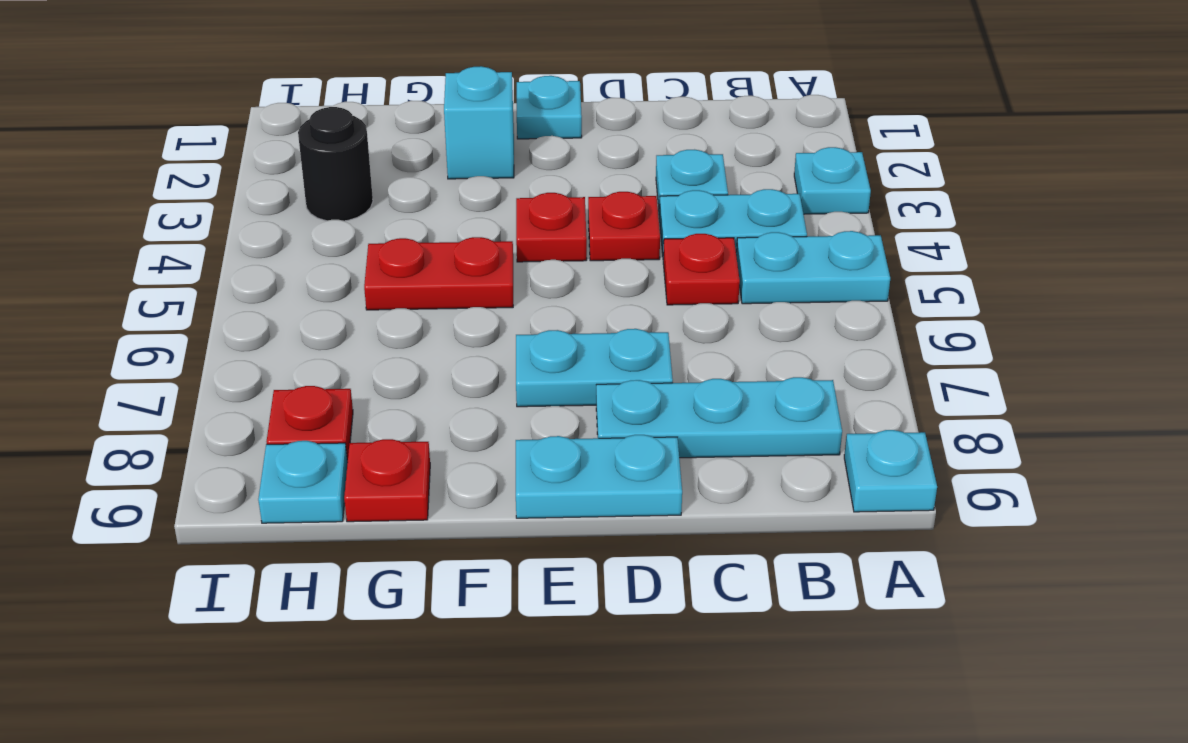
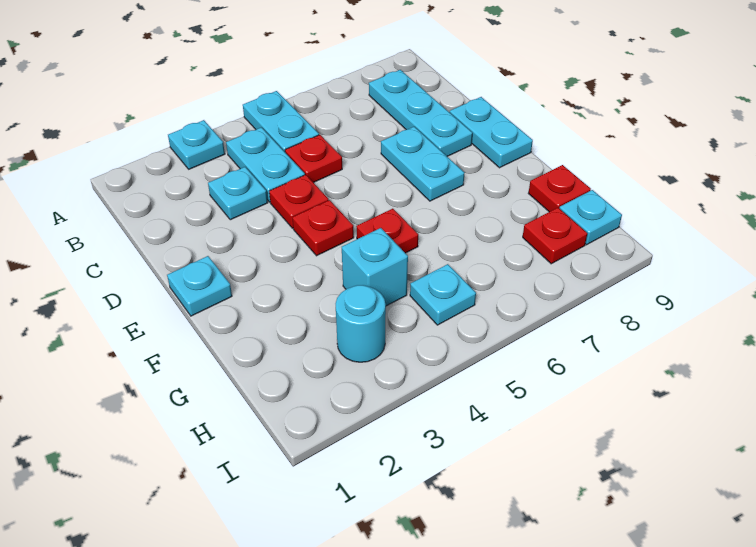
cyan 1x1 plate [844,430,937,512] -> cyan 1x1 plate moved to [410,264,476,325]
cyan 1x1 brick [444,66,514,179] -> cyan 1x1 brick moved to [342,228,408,306]
red 1x2 plate [364,237,513,310] -> red 1x1 plate [356,209,418,253]
black 1x1 round brick [298,107,373,221] -> cyan 1x1 round brick [336,285,386,362]

